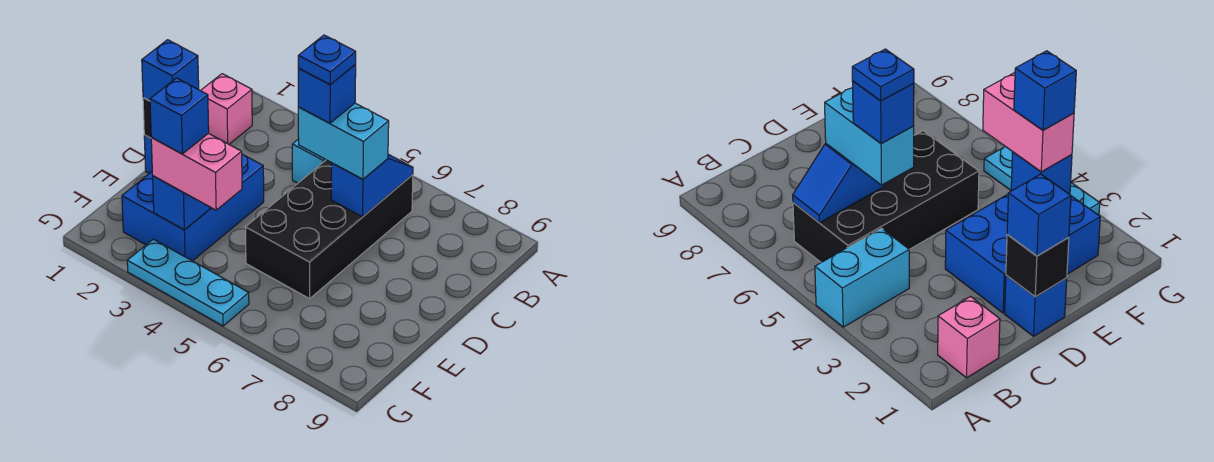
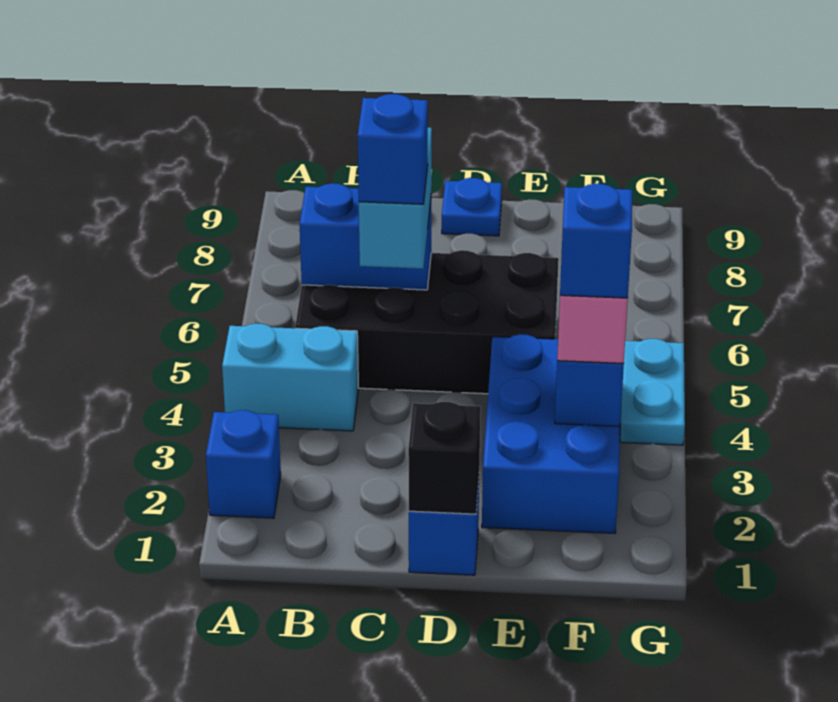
pink 1x1 brick [201,74,252,144] -> none
blue 1x2 slope [331,154,413,217] -> blue 1x2 brick [300,183,431,290]
blue 1x1 plate [298,35,356,85] -> blue 1x1 plate moved to [442,178,502,236]
blue 1x1 brick [142,40,199,101] -> blue 1x1 brick moved to [206,410,281,518]
blue 2x3 brick [122,154,264,261] -> blue 2x3 brick turned to [482,334,620,533]
cyan 1x3 plate [127,239,249,326] -> cyan 1x2 plate [620,339,685,445]

